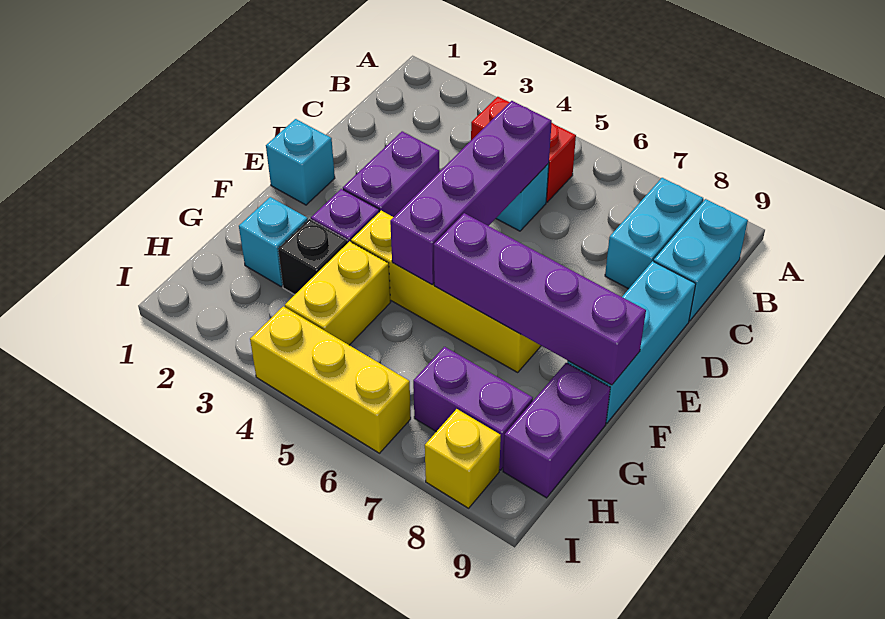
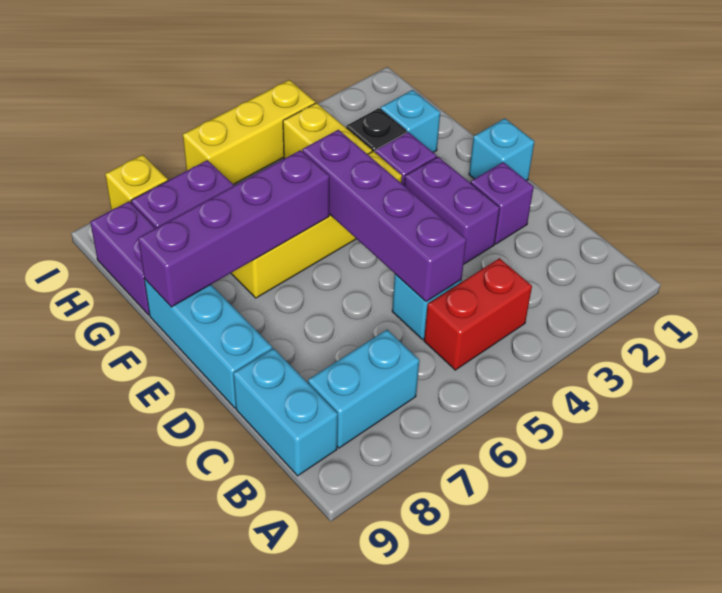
cyan 1x2 brick [605,178,703,289] -> cyan 1x2 brick turned to [308,330,419,448]
none -> purple 1x1 brick [471,162,534,244]

